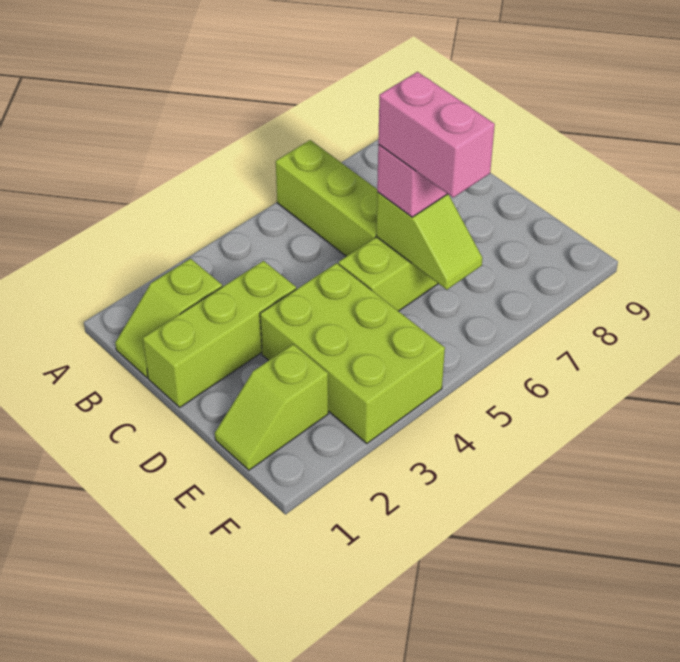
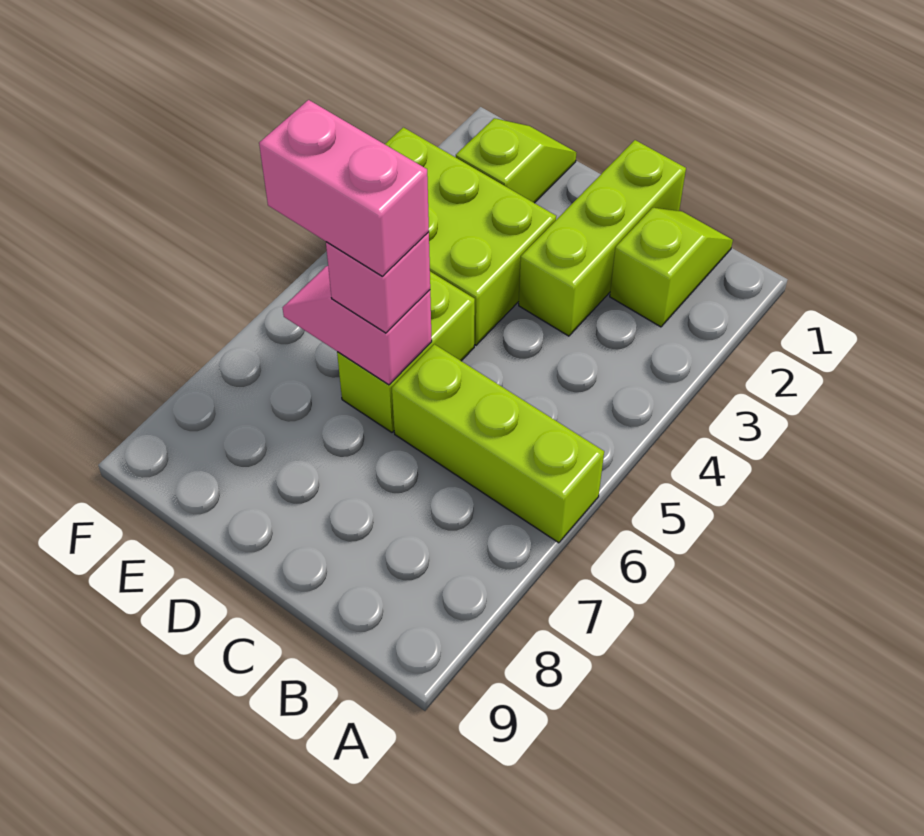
lime 1x2 slope [376,192,482,290] -> pink 1x2 slope [283,266,432,385]

